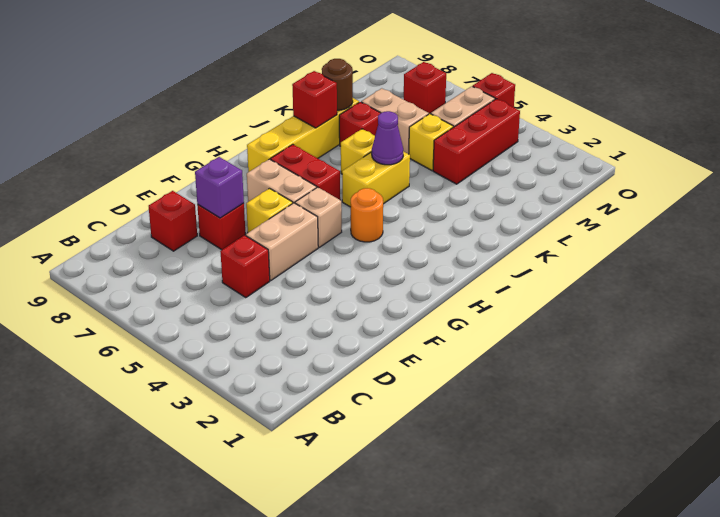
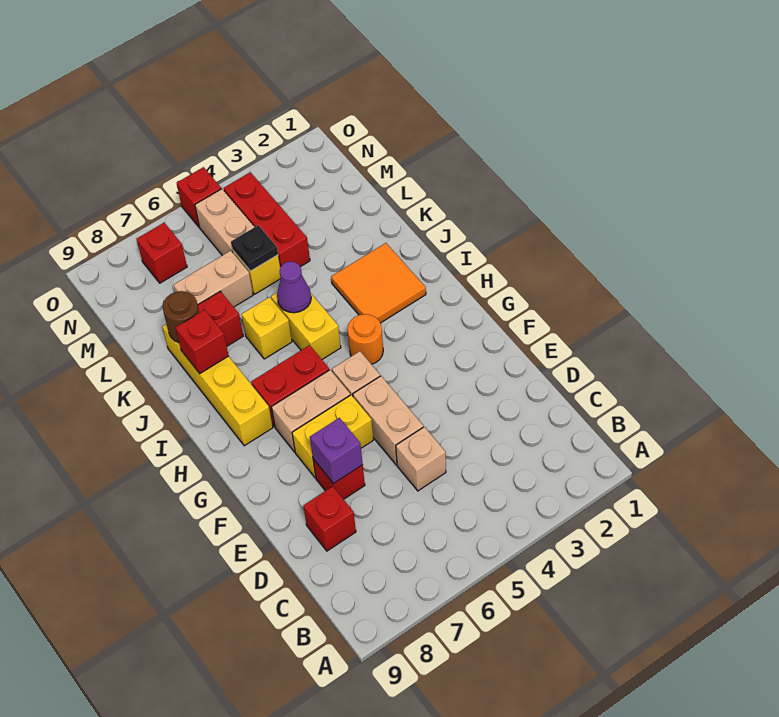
red 1x1 brick [220,235,270,298] -> tan 1x1 brick [396,427,446,491]
yellow 1x1 brick [246,188,293,233] -> yellow 1x2 brick [292,395,373,478]
none -> orange 2x2 tile [331,243,426,323]
none -> black 1x1 plate [231,225,278,271]

